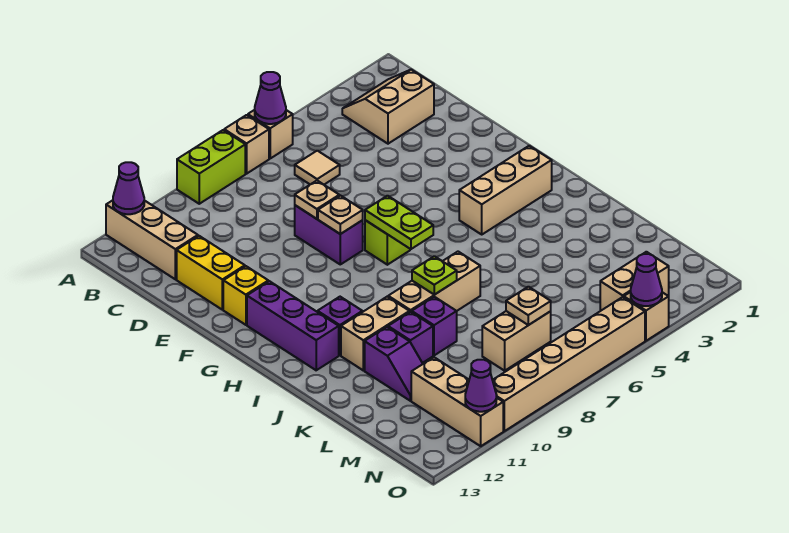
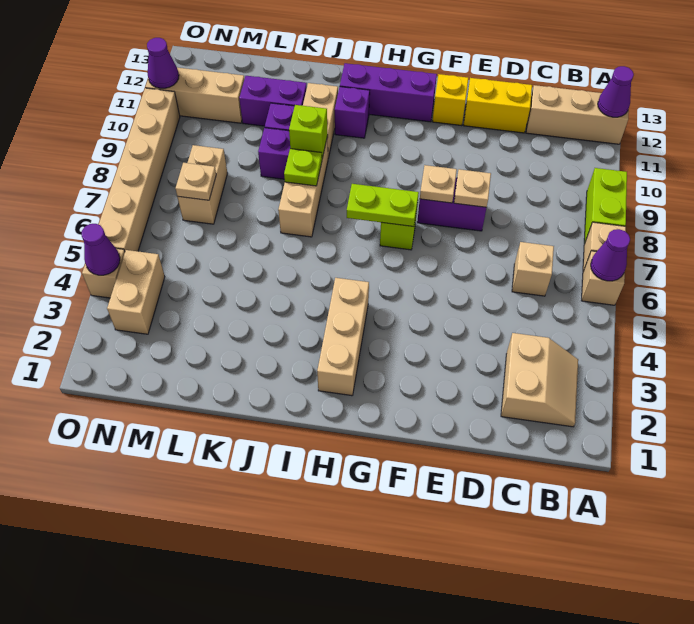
tan 1x1 tile [295,151,340,185] -> tan 1x1 brick [512,242,554,296]
none -> lime 1x1 brick [289,105,328,158]
purple 1x2 slope [365,327,423,401] -> purple 1x2 brick [239,76,307,126]

